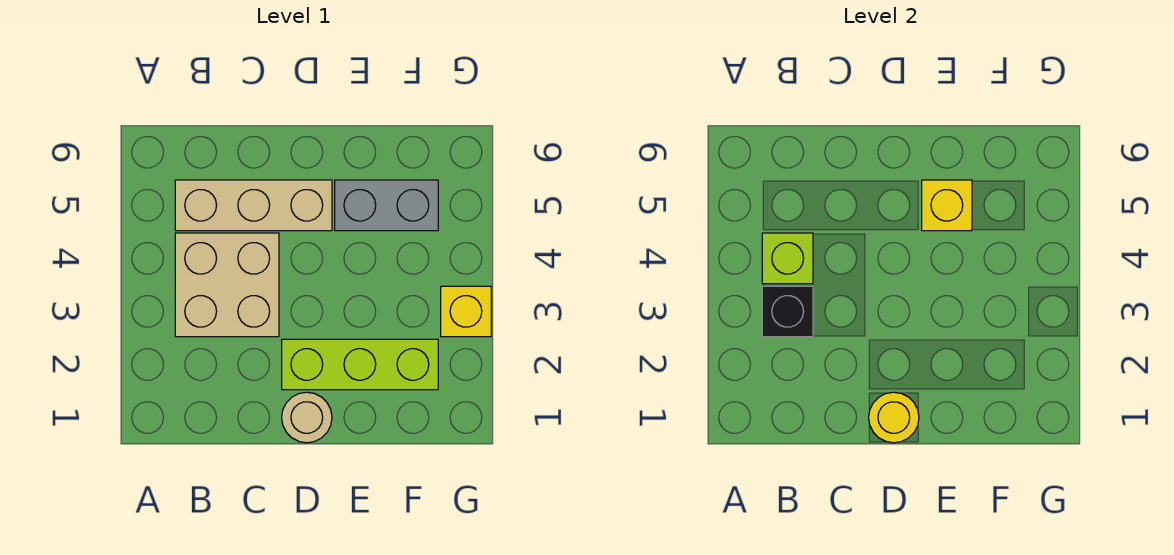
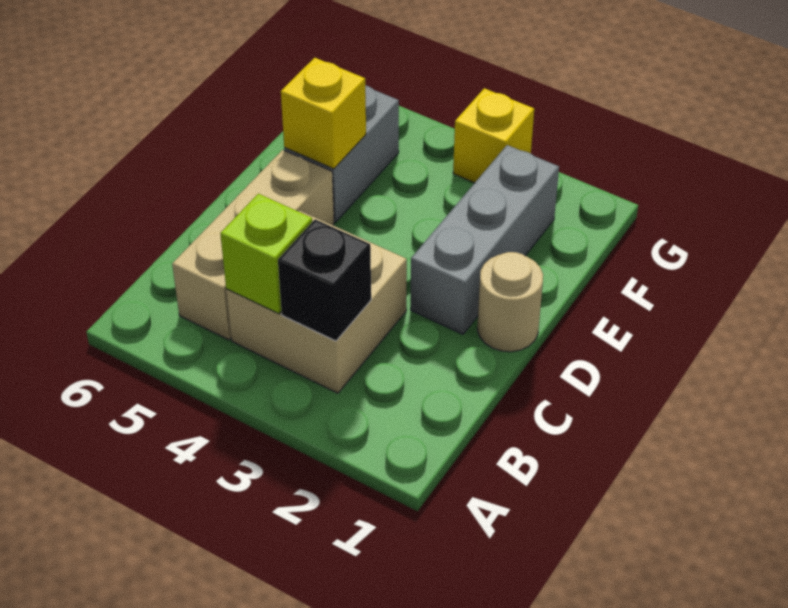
yellow 1x1 round brick [869,392,919,443] -> none
lime 1x3 brick [282,339,438,390] -> grey 1x3 brick [411,145,559,334]

